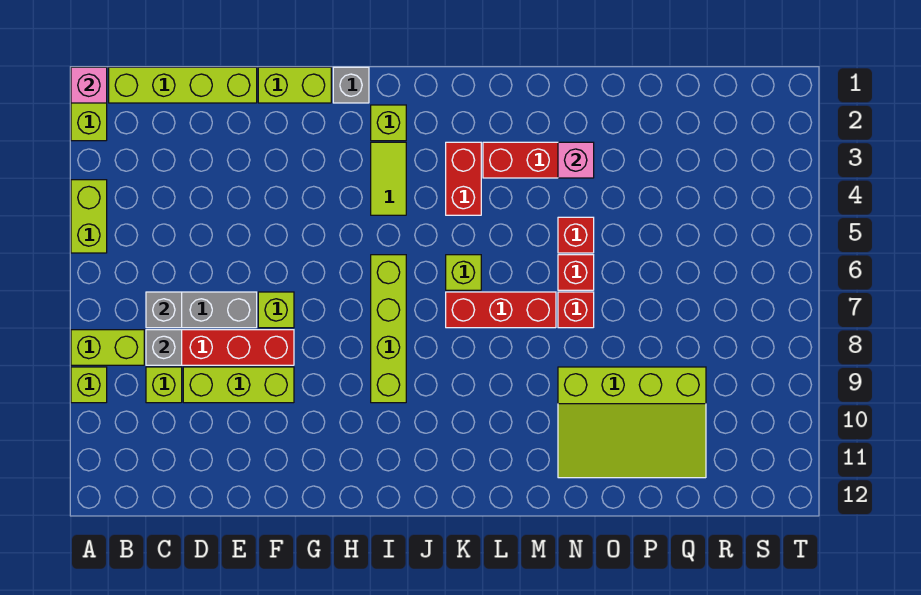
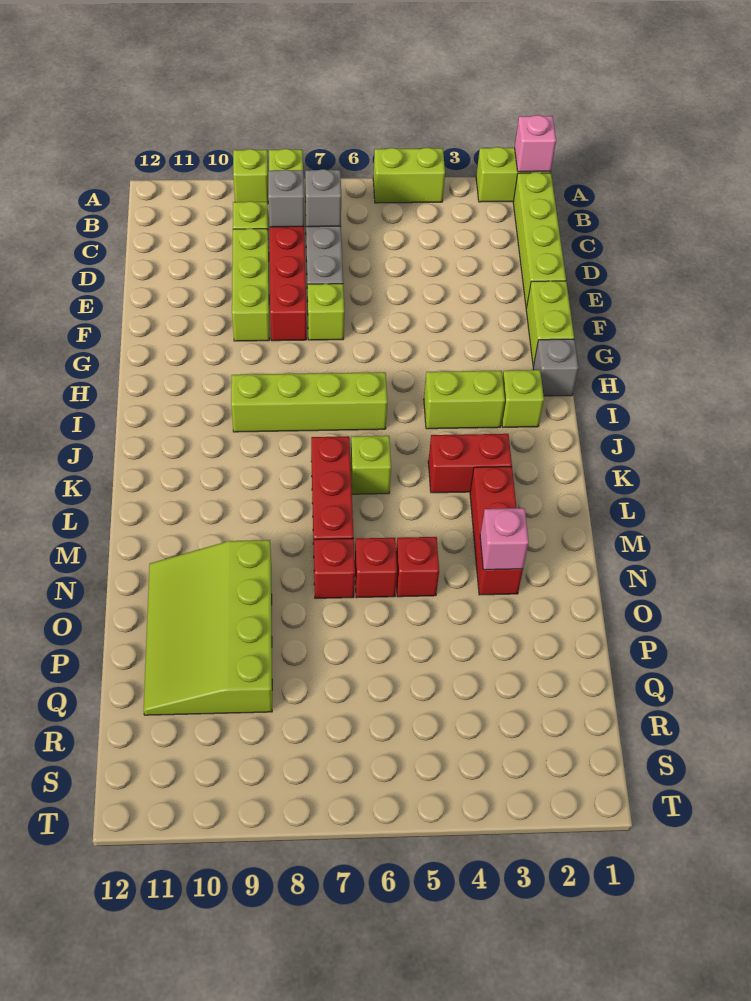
lime 1x2 tile [371,142,406,215] -> lime 1x2 brick [424,371,505,429]

